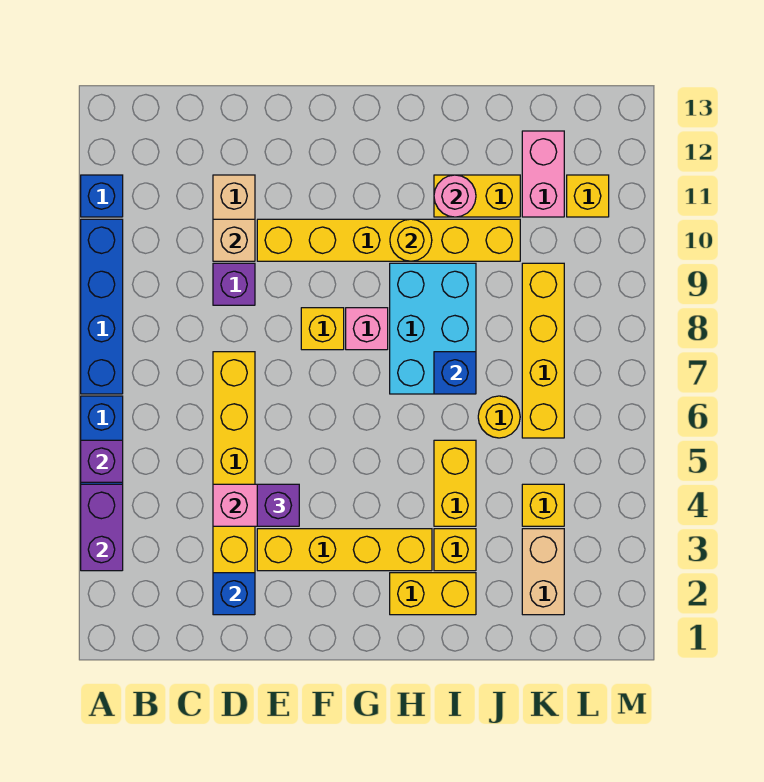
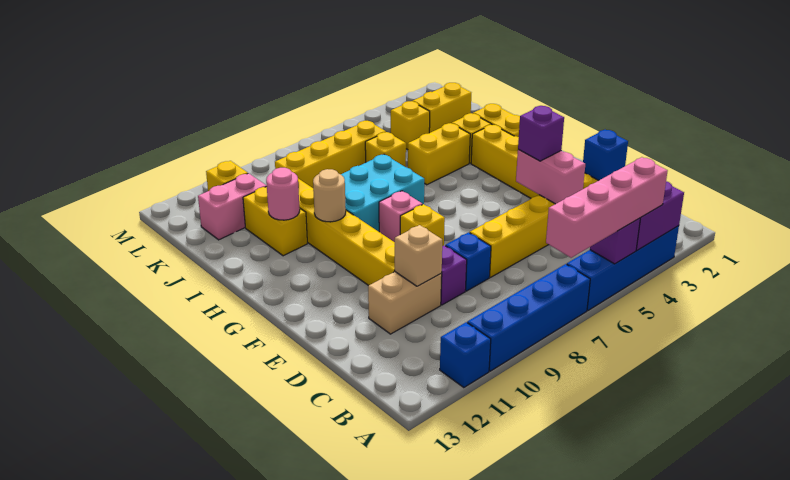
none -> pink 1x4 brick [546,157,667,258]
yellow 1x1 round brick [390,219,432,261] -> tan 1x1 round brick [313,169,346,222]
blue 1x1 brick [434,352,476,394] -> blue 1x1 brick moved to [445,232,491,291]
yellow 1x1 round brick [478,396,520,438] -> yellow 1x1 brick [365,132,406,167]
tan 1x2 brick [522,529,564,615] -> yellow 1x2 brick [413,83,471,133]

